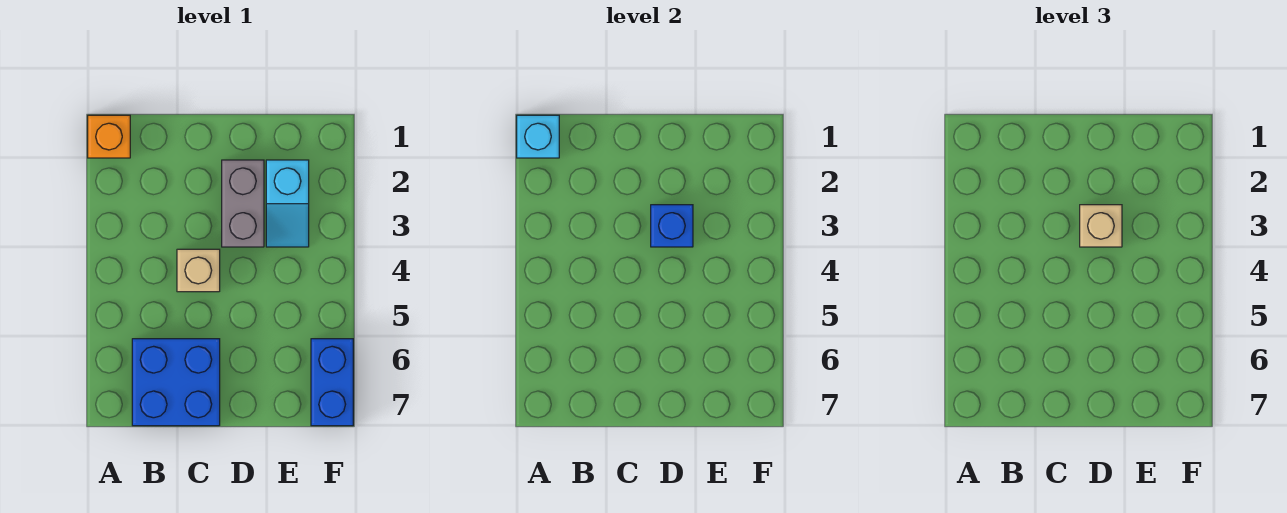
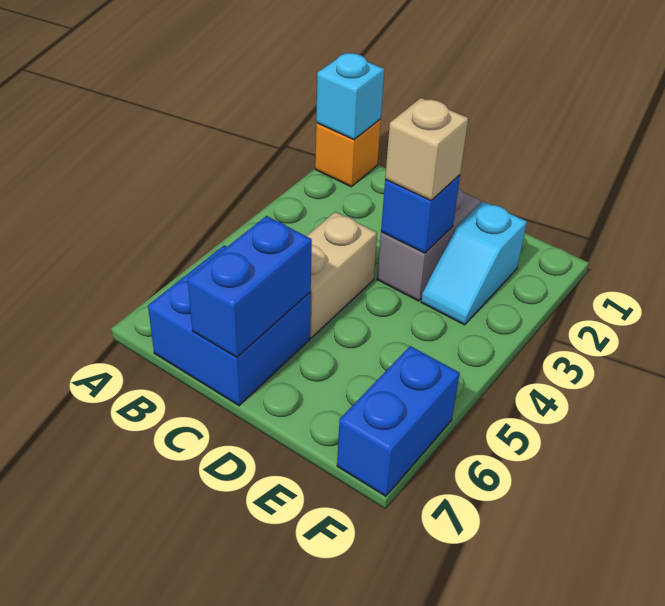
tan 1x1 brick [177,249,220,292] -> tan 1x2 brick [307,212,377,338]
none -> blue 1x2 brick [188,216,312,357]

